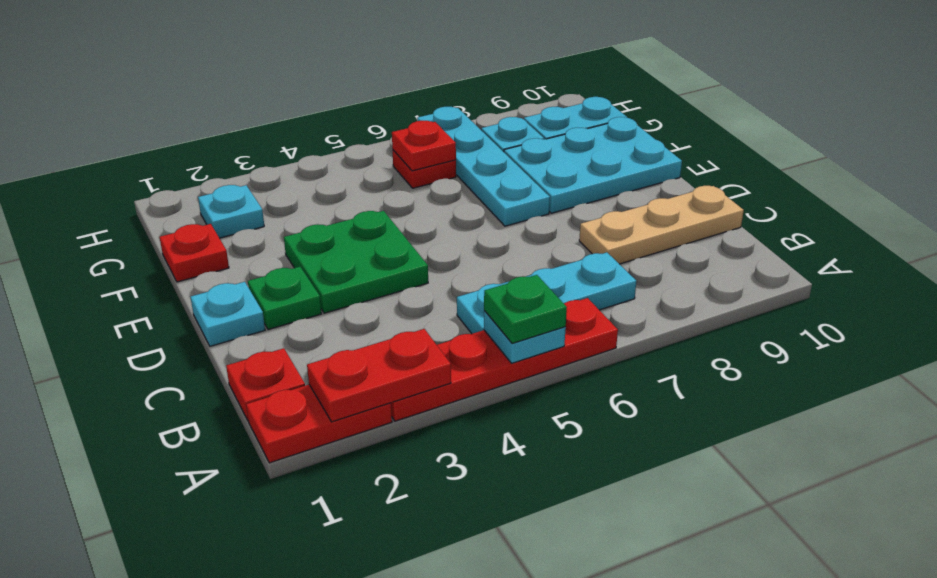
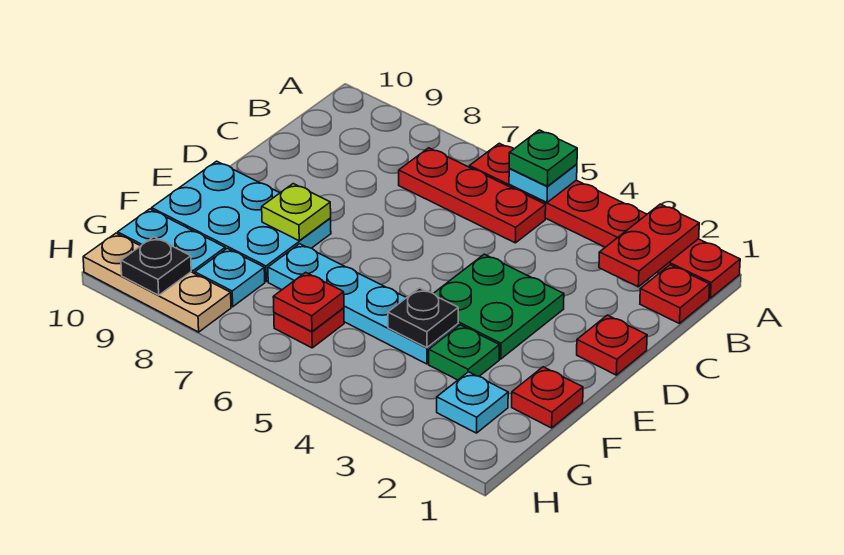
red 1x2 plate [307,329,451,422] -> red 1x2 plate turned to [599,204,699,287]
cyan 1x3 plate [457,252,636,334] -> red 1x3 plate [399,148,546,243]
tan 1x3 plate [579,186,744,264] -> tan 1x3 plate moved to [83,233,231,332]
cyan 1x1 plate [191,282,265,346] -> red 1x1 plate [577,315,647,375]
green 1x1 plate [248,267,321,330] -> green 1x1 plate moved to [429,325,499,380]
cyan 1x4 plate [417,107,550,226] -> cyan 1x4 plate turned to [268,244,458,364]
none -> lime 1x1 plate [262,184,331,241]
none -> black 1x1 plate [388,288,458,348]
none -> black 1x1 plate [121,237,191,295]

